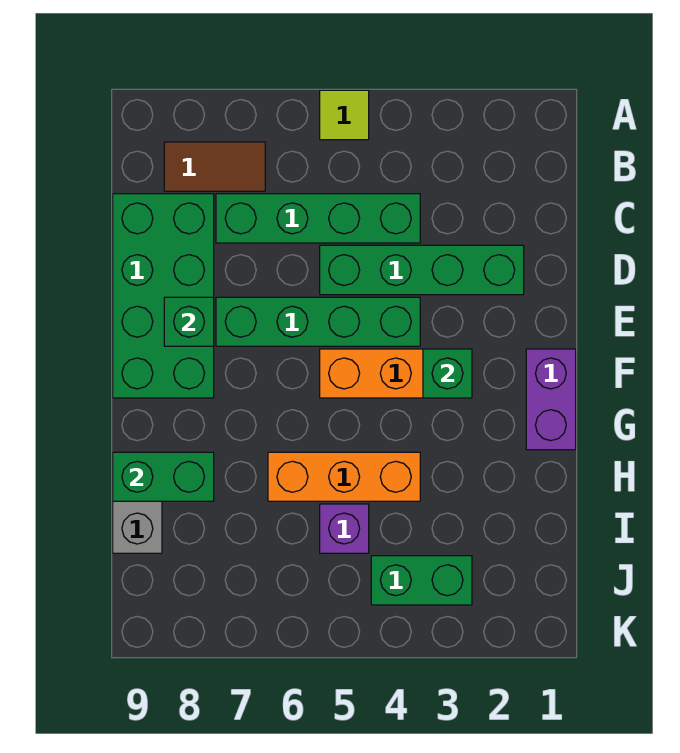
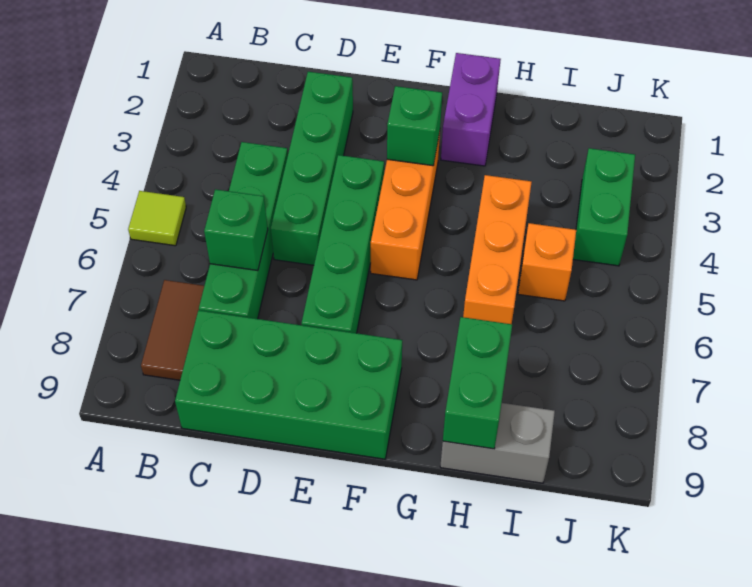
green 1x1 brick [164,297,214,346] -> green 1x1 brick moved to [204,189,268,271]
purple 1x2 brick [526,349,576,450] -> purple 1x2 brick turned to [441,53,501,166]
purple 1x1 brick [320,504,369,553] -> orange 1x1 brick [518,223,576,301]

